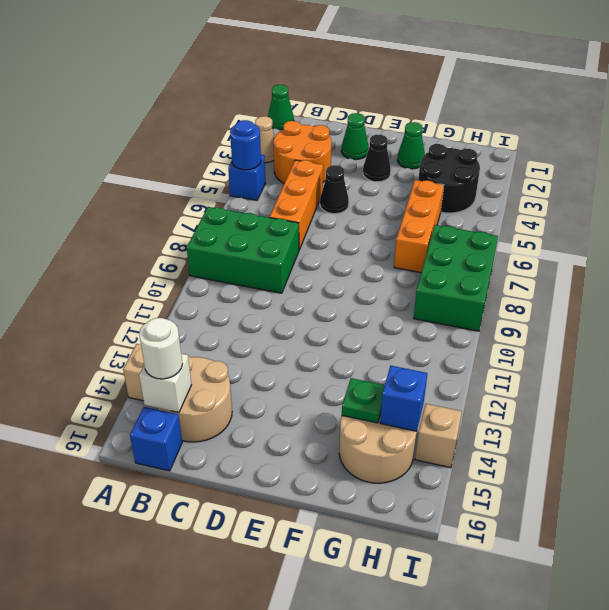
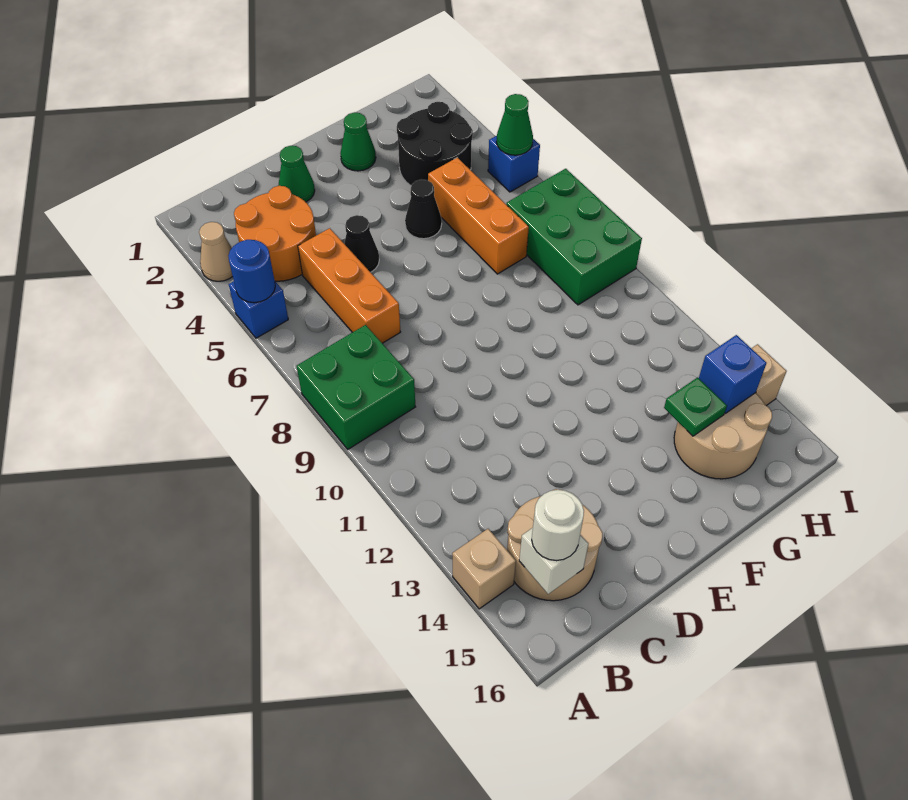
green 1x1 cone [268,85,294,130] -> green 1x1 cone moved to [496,94,533,155]
green 2x3 brick [187,207,299,293] -> green 2x2 brick [297,325,415,449]
blue 1x1 brick [130,407,182,471] -> blue 1x1 brick moved to [488,136,540,192]
black 1x1 cone [363,135,391,182] -> black 1x1 cone moved to [405,179,442,239]

